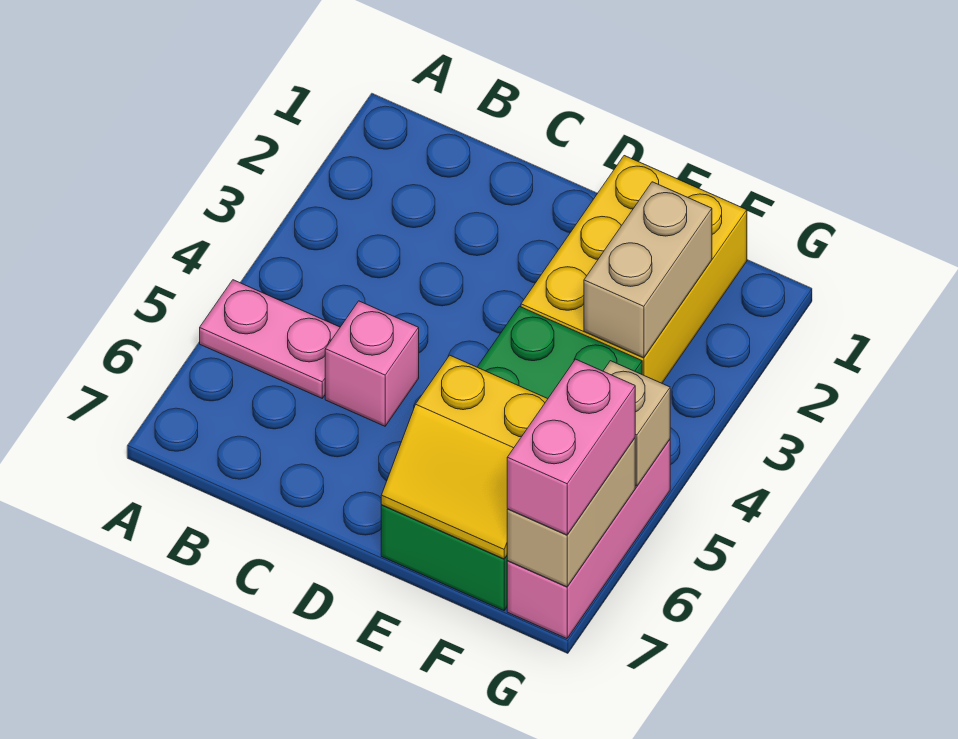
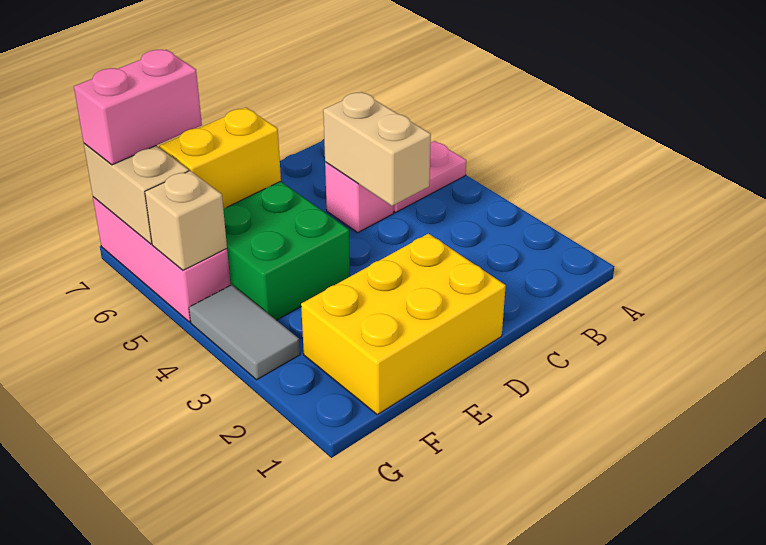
yellow 2x3 brick [521,156,747,383] -> yellow 2x3 brick turned to [301,234,506,414]
tan 1x2 brick [584,182,712,358] -> tan 1x2 brick moved to [323,92,431,206]
none -> grey 1x2 tile [189,285,300,380]
pink 1x2 brick [507,359,635,535] -> pink 1x2 brick turned to [74,50,202,165]

